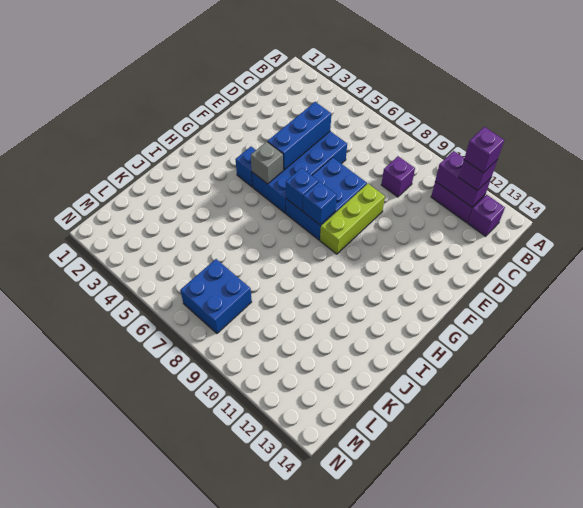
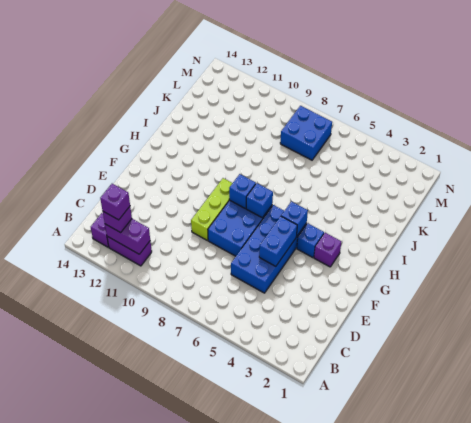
purple 1x1 brick [381,156,415,197] -> purple 1x1 brick moved to [314,233,342,267]
blue 1x3 brick [268,102,331,170] -> blue 1x2 brick [259,216,297,266]
grey 1x1 brick [251,142,283,184] -> blue 1x1 brick [281,201,308,237]

